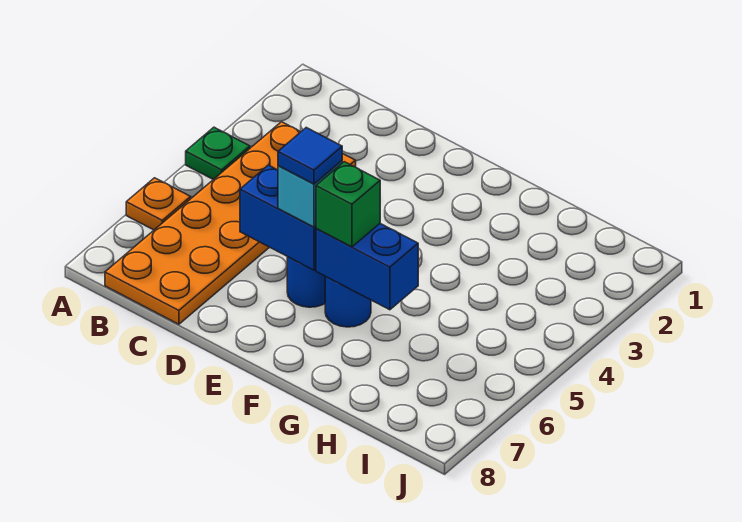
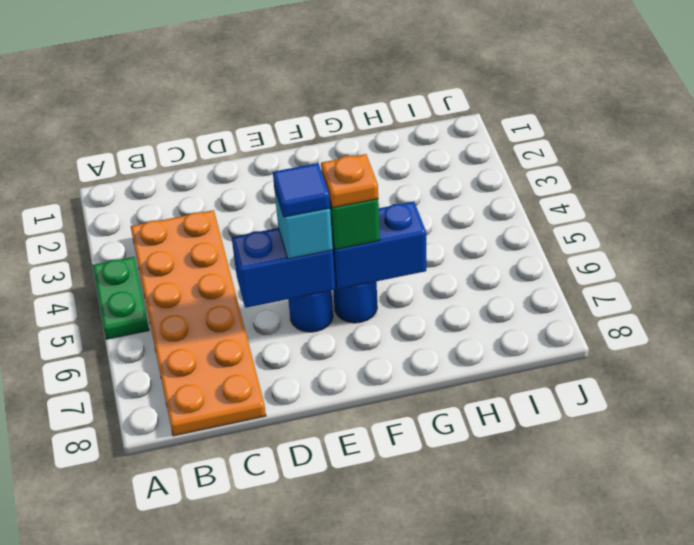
green 1x1 plate [186,127,250,180] -> green 1x2 plate [93,257,149,339]
orange 1x1 plate [126,178,191,230] -> orange 1x1 plate moved to [321,154,378,208]

